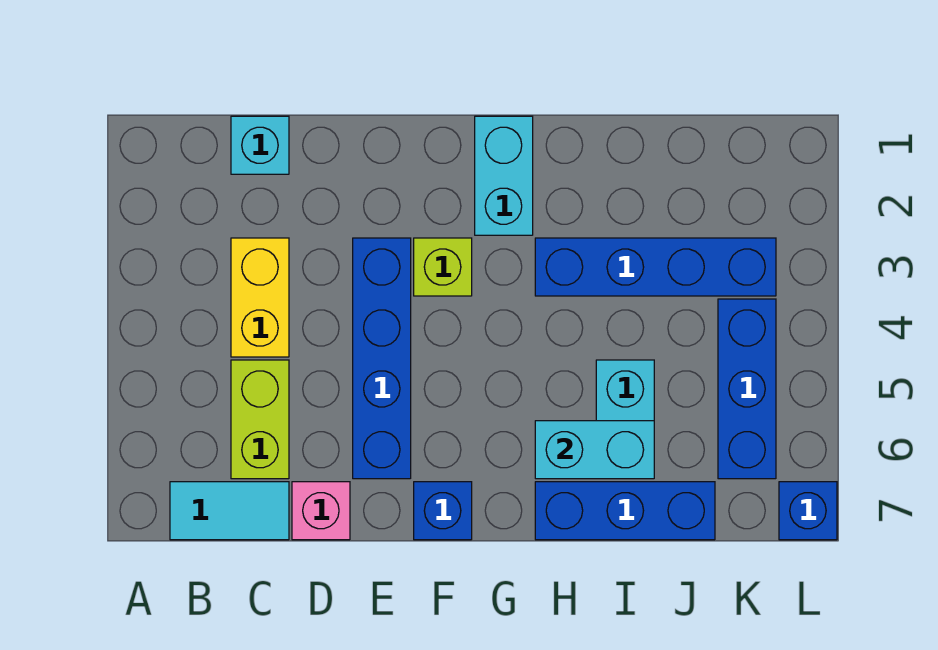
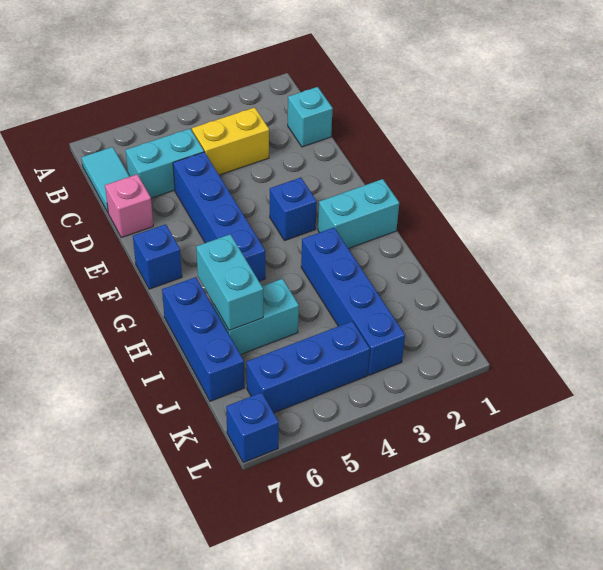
lime 1x2 brick [231,360,289,479] -> cyan 1x2 brick [126,129,204,198]
blue 1x4 brick [353,238,411,479] -> blue 1x4 brick turned to [173,152,265,281]
lime 1x1 brick [414,238,472,296] -> blue 1x1 brick [270,178,317,241]

